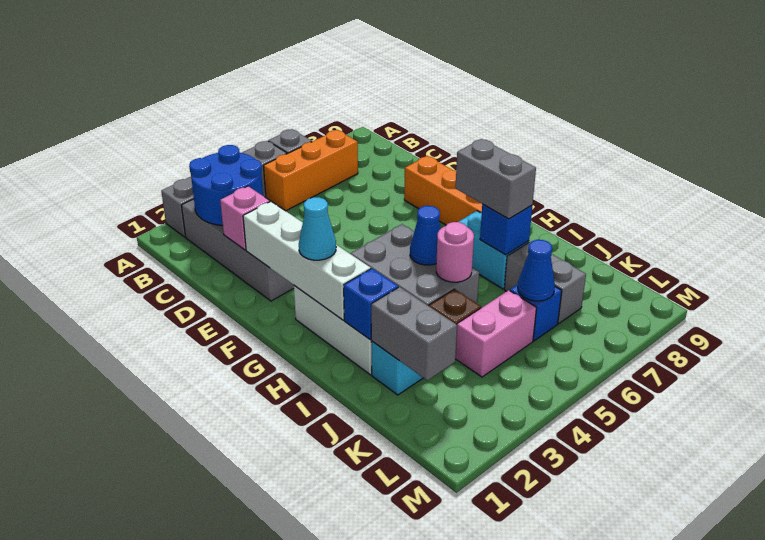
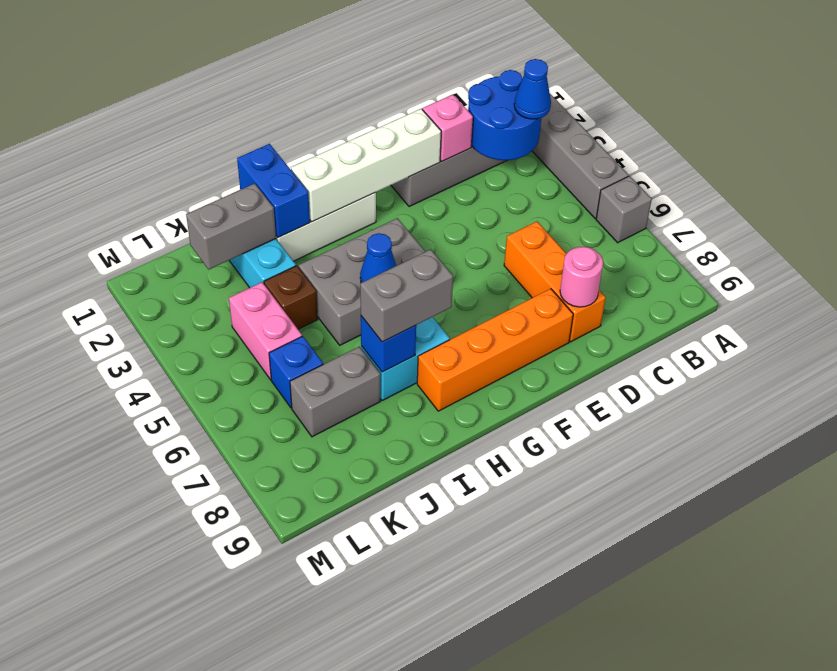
orange 1x3 brick [264,130,358,211] -> orange 1x3 brick moved to [504,222,606,342]
cyan 1x1 cone [299,197,336,260] -> none
blue 1x1 brick [344,269,398,340] -> blue 1x2 brick [237,144,310,237]
pink 1x1 round brick [436,222,474,282] -> pink 1x1 round brick moved to [560,247,603,307]
blue 1x1 cone [518,239,555,301] -> blue 1x1 cone moved to [514,59,551,119]

